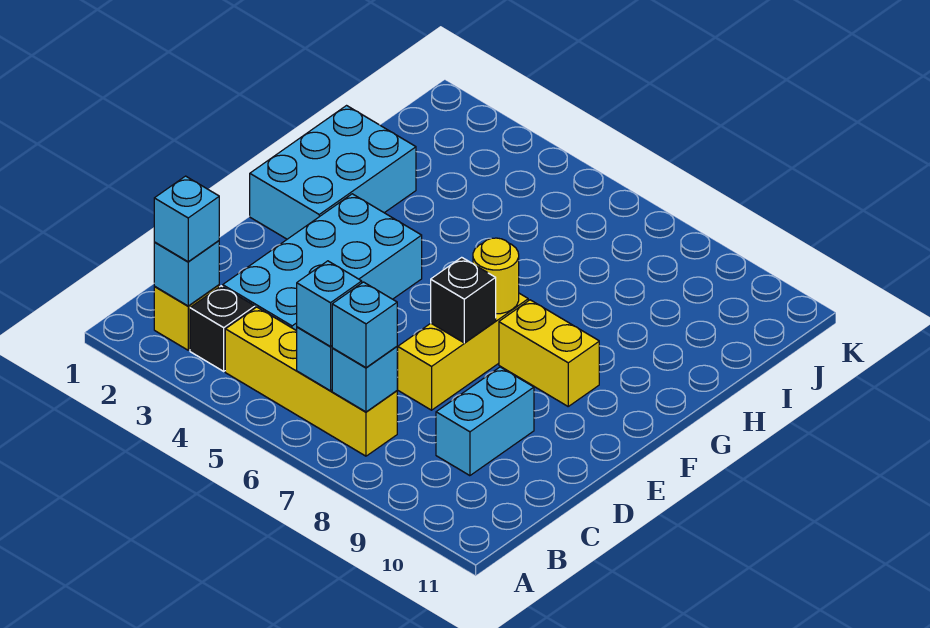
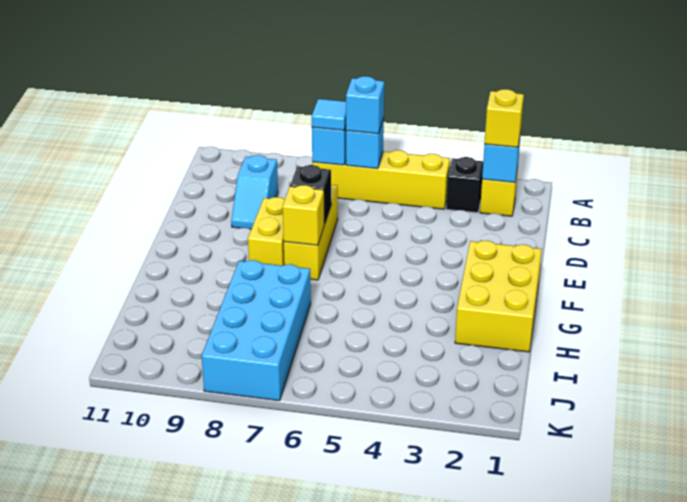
cyan 1x1 brick [154,176,219,262] -> yellow 1x1 brick [485,89,524,147]
cyan 1x1 brick [332,282,397,368] -> cyan 1x1 tile [312,99,346,130]
cyan 2x4 brick [223,194,422,331] -> cyan 2x4 brick moved to [202,260,311,401]
cyan 1x2 brick [436,367,534,476] -> cyan 1x2 slope [231,155,278,229]
cyan 2x3 brick [250,106,416,239] -> yellow 2x3 brick [455,241,542,352]
yellow 1x1 round brick [473,238,519,314] -> yellow 1x1 brick [283,185,324,245]
yellow 1x2 brick [499,300,599,406] -> yellow 1x2 brick turned to [248,197,285,266]

